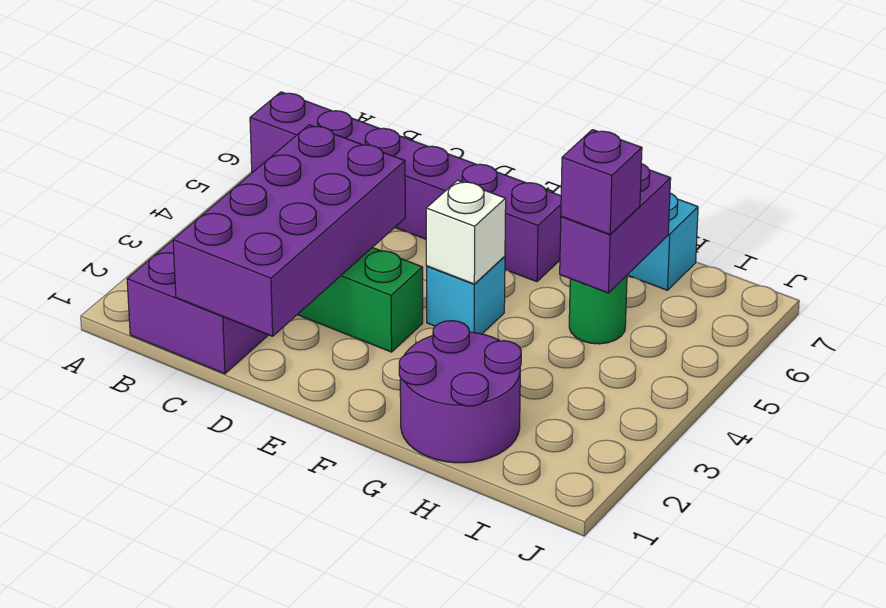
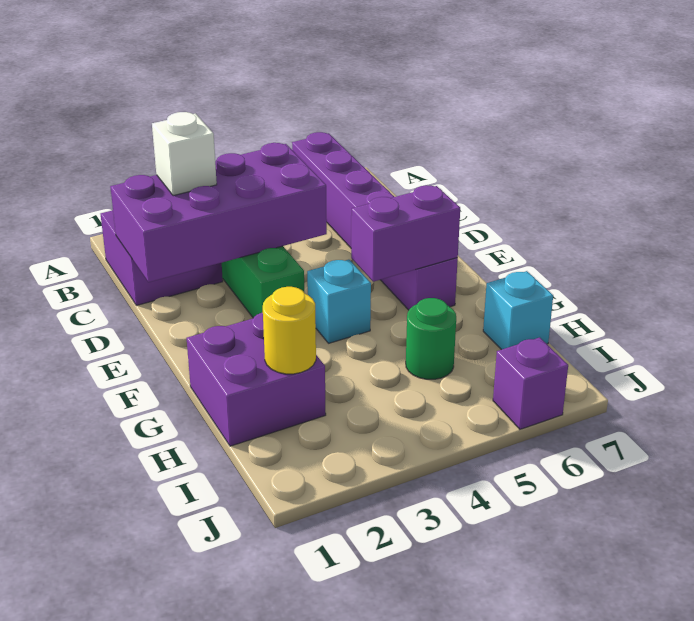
white 1x1 brick [426,180,506,284] -> white 1x1 brick moved to [152,112,217,196]
purple 2x2 round brick [399,321,521,463] -> purple 2x2 brick [187,313,326,446]
none -> yellow 1x1 round brick [263,287,316,374]
purple 1x2 brick [560,164,671,293] -> purple 1x2 brick moved to [351,185,460,282]
purple 1x1 brick [561,130,642,234] -> purple 1x1 brick moved to [493,337,568,429]

